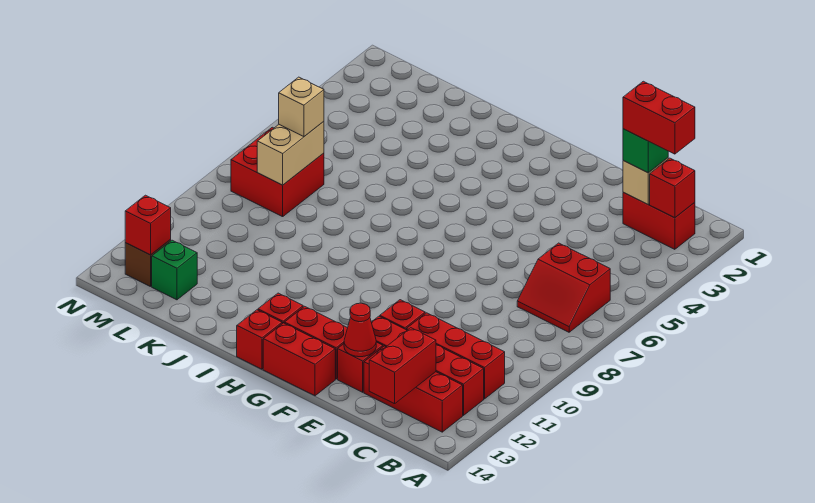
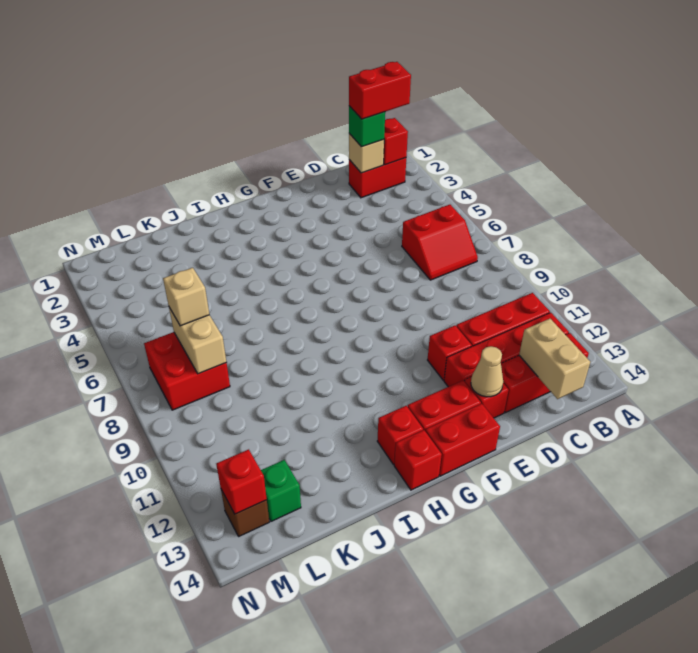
red 1x2 brick [369,328,436,404] -> tan 1x2 brick [519,319,590,399]
red 1x1 cone [344,303,376,357] -> tan 1x1 cone [471,346,503,397]

